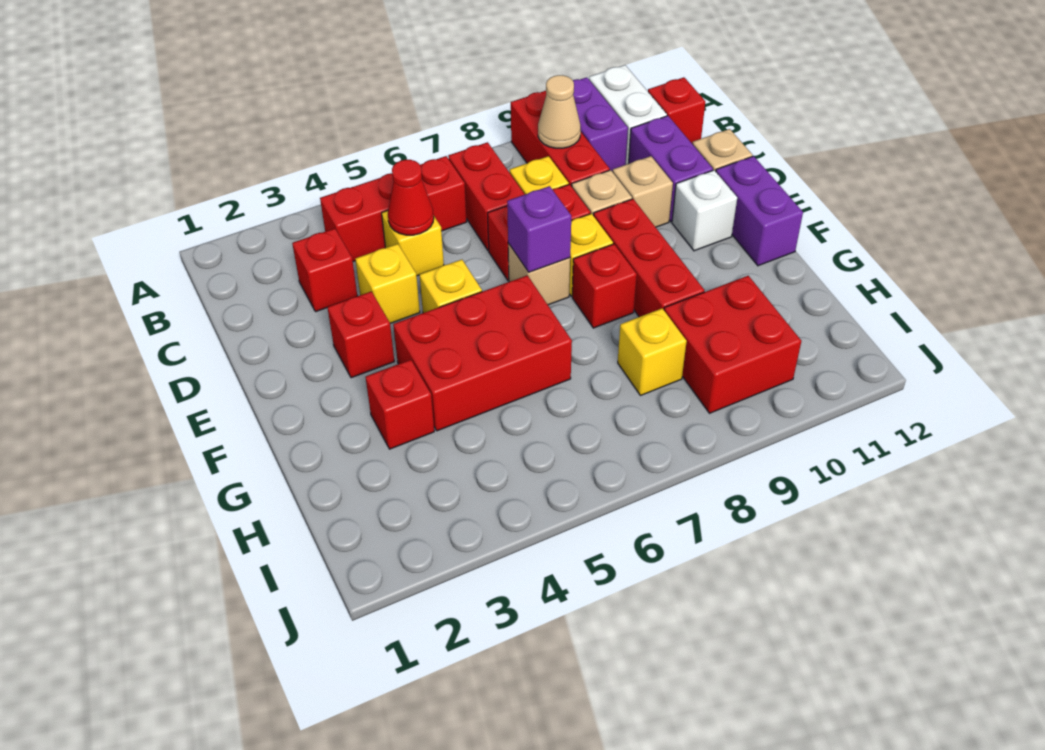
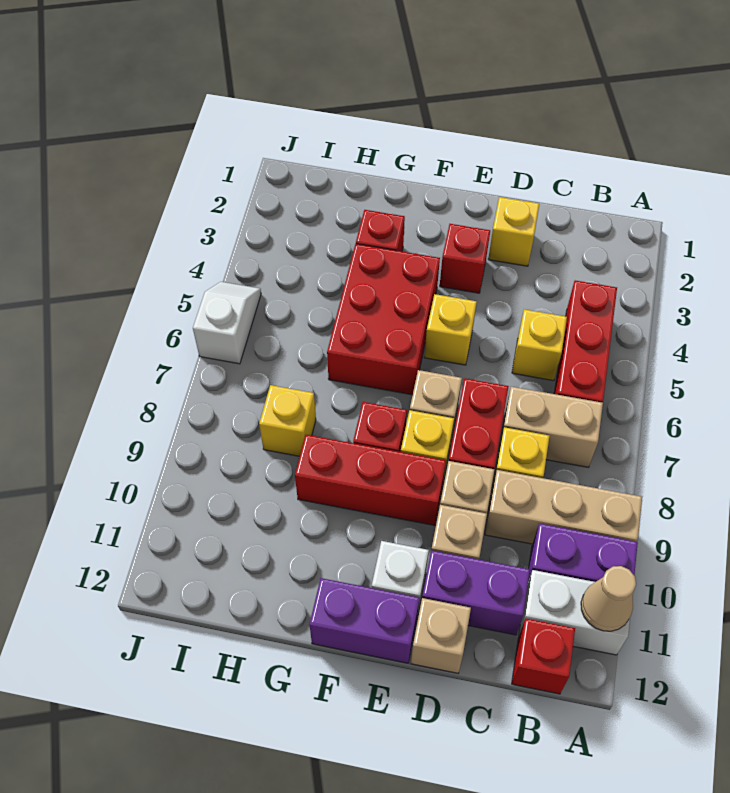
red 1x3 brick [511,91,610,186] -> tan 1x3 brick [485,470,642,544]
red 1x2 brick [448,142,525,251] -> tan 1x2 brick [500,387,603,467]
tan 1x1 cone [538,75,581,148] -> tan 1x1 cone moved to [581,566,636,631]
red 1x1 brick [292,228,357,312] -> none
red 1x1 cone [388,160,434,235] -> none
yellow 1x1 brick [355,244,420,323] -> yellow 1x1 brick moved to [488,197,539,266]
purple 1x1 brick [507,186,571,272] -> none
red 2x2 brick [664,276,801,413] -> none
none -> white 1x2 slope [193,282,261,364]

